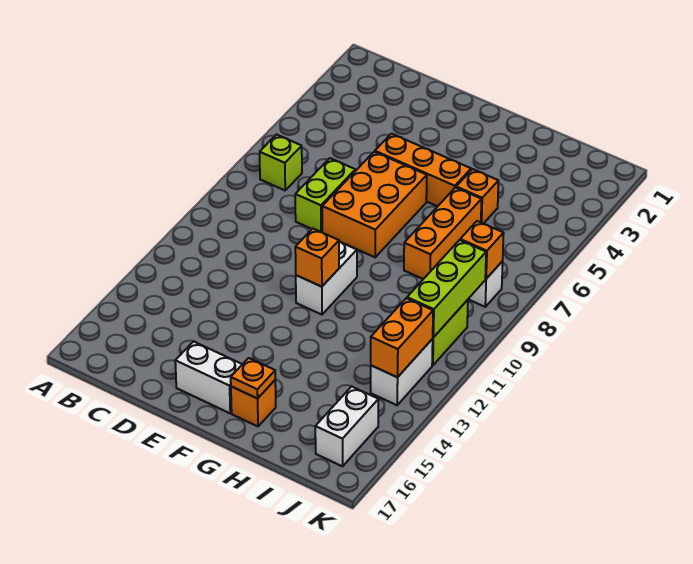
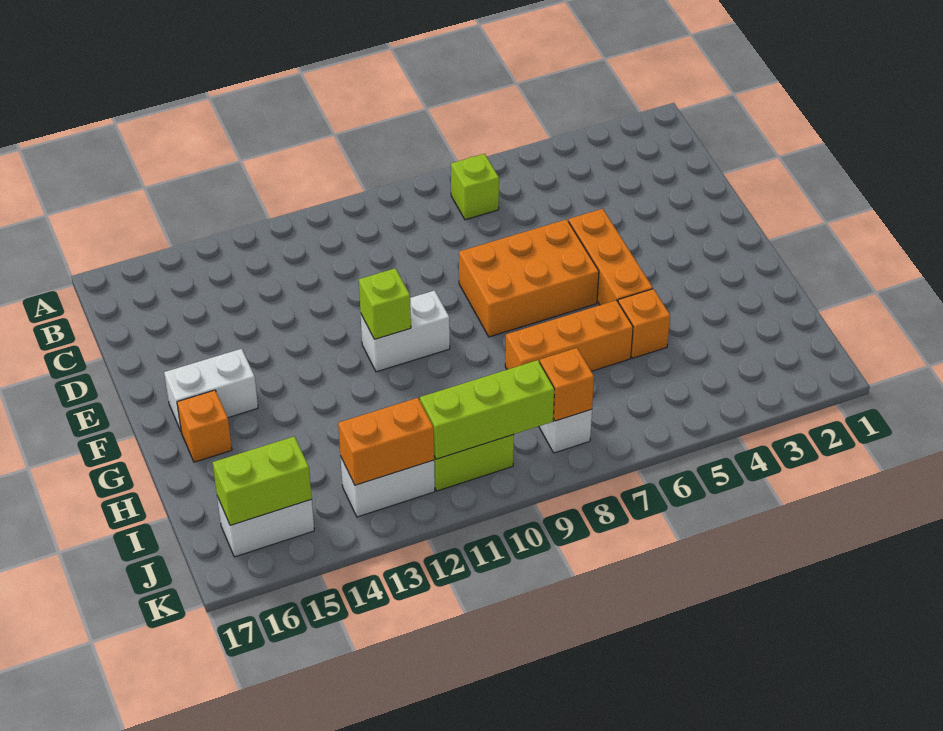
lime 1x2 brick [295,158,355,232] -> lime 1x2 brick moved to [212,436,312,525]
white 1x2 brick [175,341,242,413] -> white 1x2 brick turned to [164,349,258,431]
orange 1x1 brick [295,229,339,287] -> lime 1x1 brick [359,268,411,339]
orange 1x1 plate [231,358,275,399] -> none

